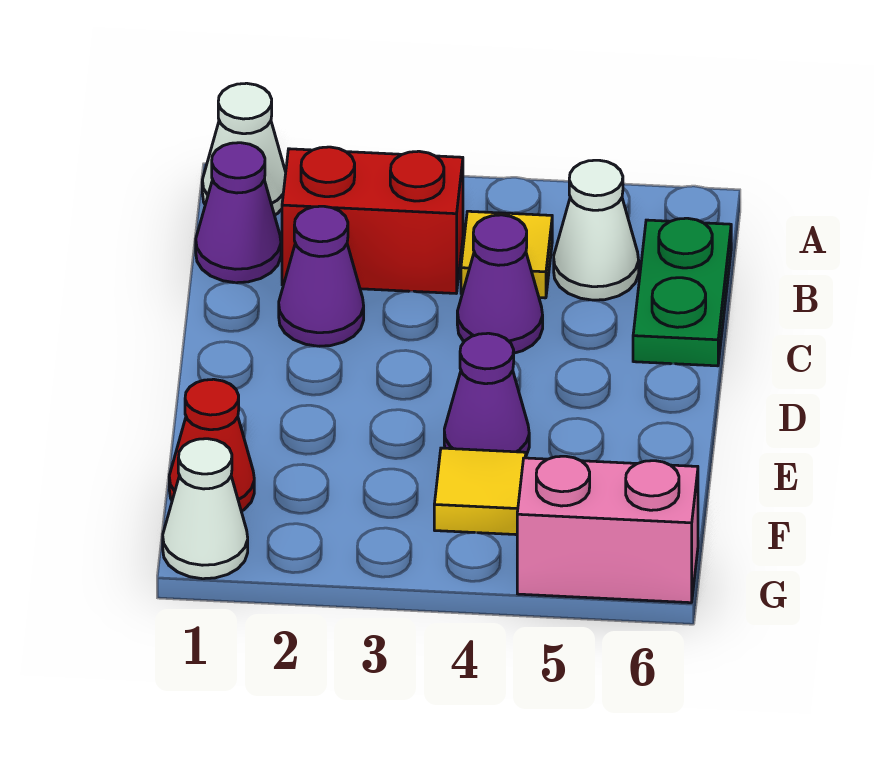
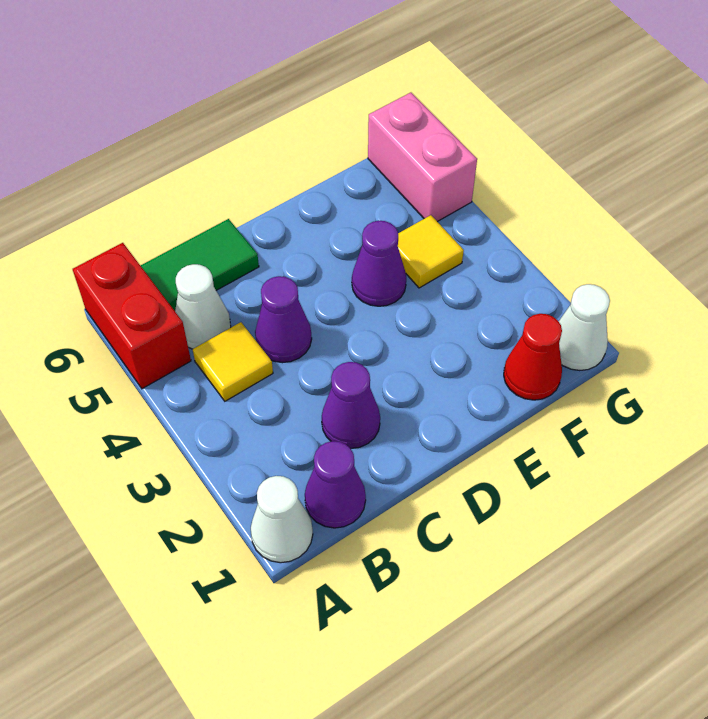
red 1x2 brick [282,147,463,293] -> red 1x2 brick moved to [73,243,191,389]
green 1x2 plate [633,218,731,366] -> green 1x2 tile [140,219,259,311]

